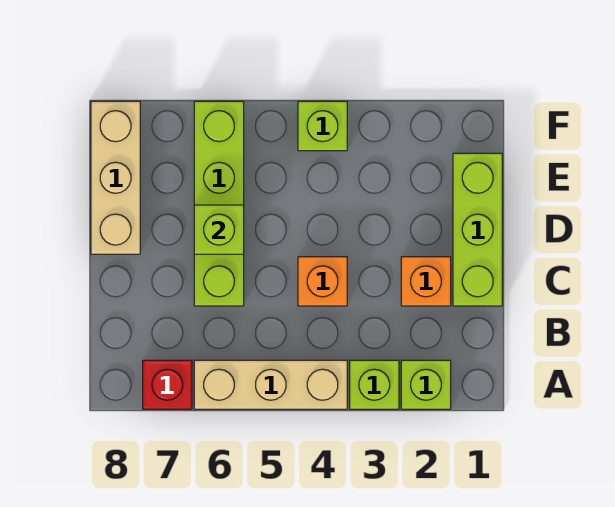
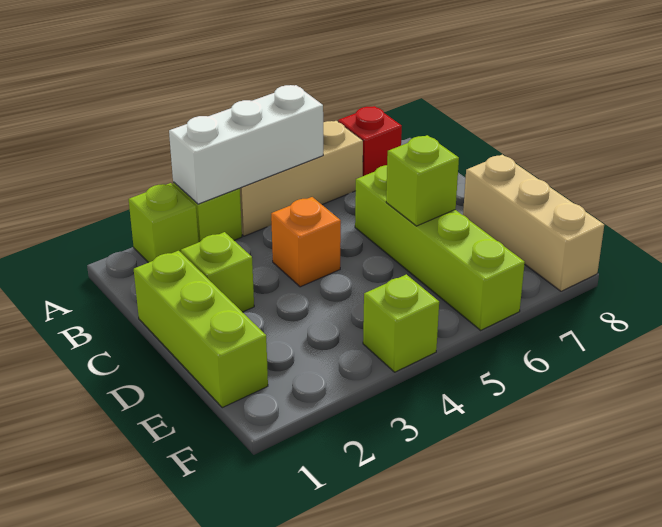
none -> white 1x3 brick [169,85,323,204]
orange 1x1 brick [401,257,451,306] -> lime 1x1 brick [181,232,254,312]

